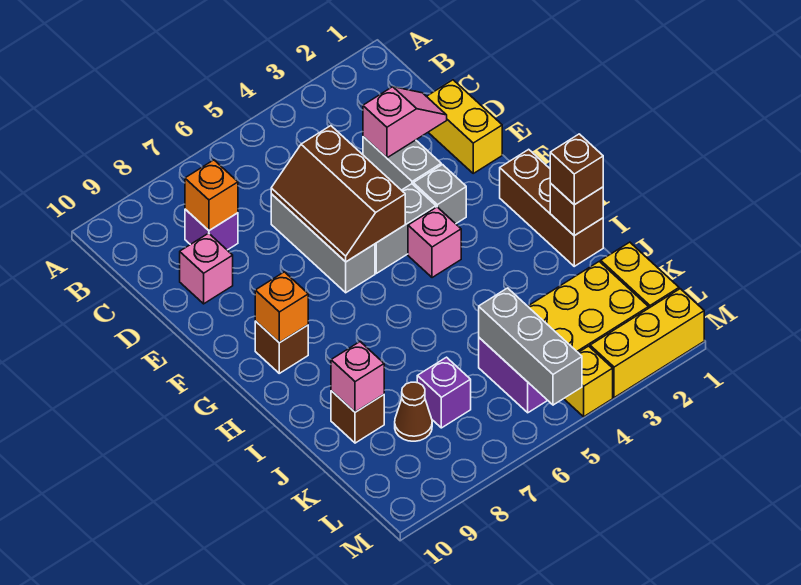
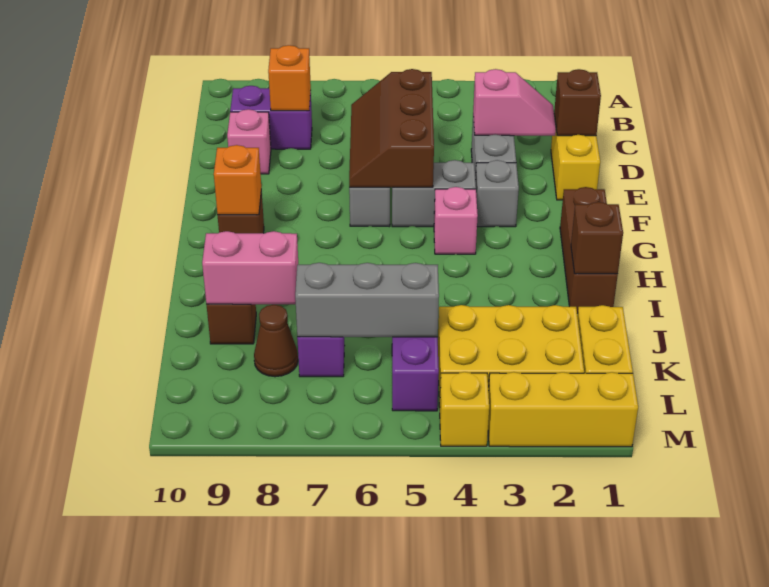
purple 1x1 brick [185,209,238,250] -> purple 1x2 brick [230,86,312,149]
brown 1x1 brick [550,134,603,205] -> brown 1x1 brick moved to [554,69,601,136]
pink 1x1 brick [331,342,384,412] -> pink 1x2 brick [202,231,298,305]
grey 1x3 brick [479,288,582,405] -> grey 1x3 brick turned to [295,263,439,337]

